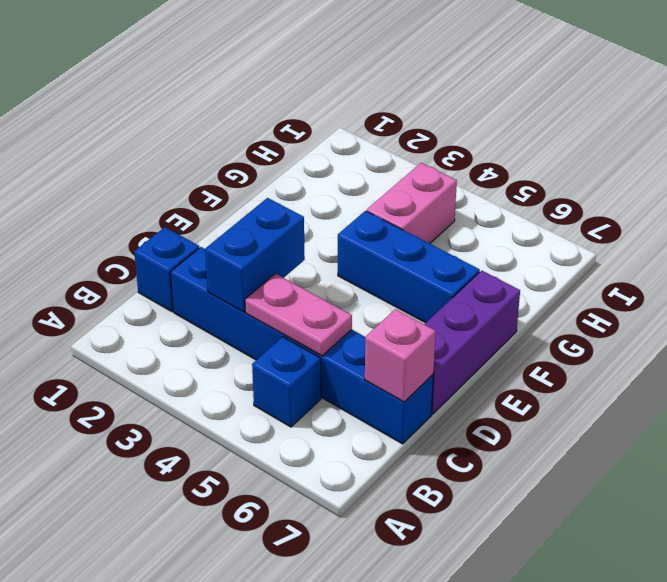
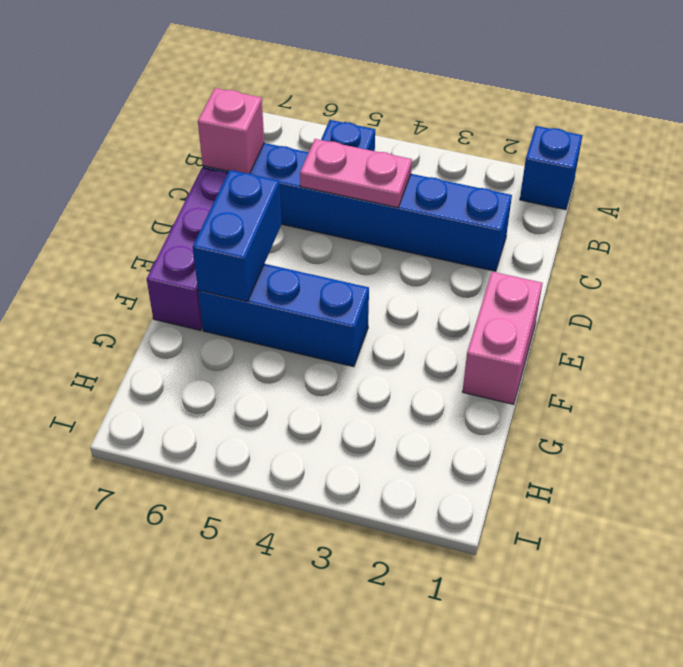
blue 1x1 brick [134,227,199,312] -> blue 1x1 brick moved to [520,126,583,210]
blue 1x2 brick [205,198,305,312] -> blue 1x2 brick moved to [193,170,281,302]
pink 1x2 brick [367,163,457,244] -> pink 1x2 brick moved to [463,272,543,404]

